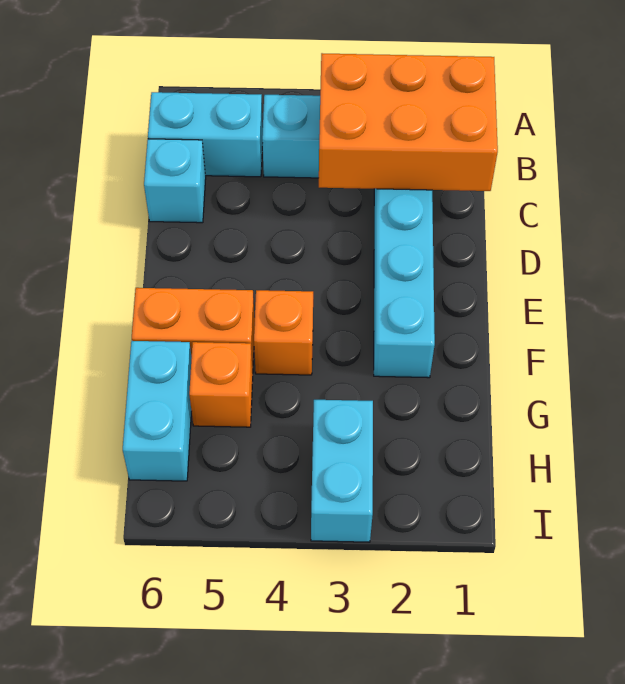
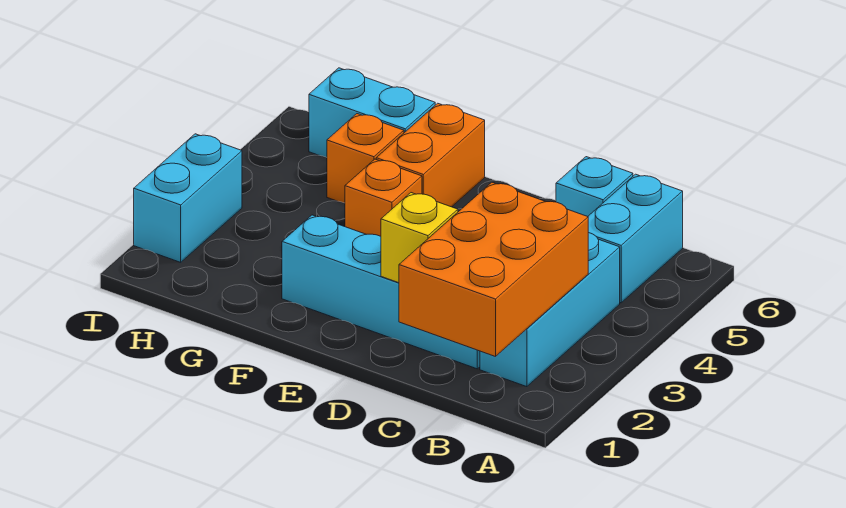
none -> yellow 1x1 brick [381,193,458,283]
cyan 1x2 brick [311,400,373,542] -> cyan 1x2 brick turned to [134,134,242,262]

